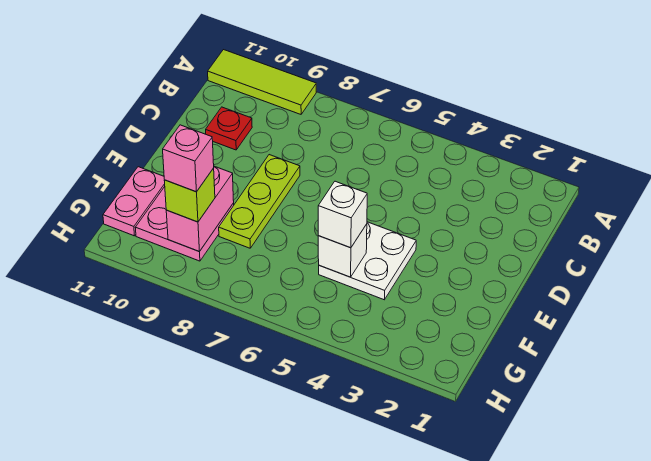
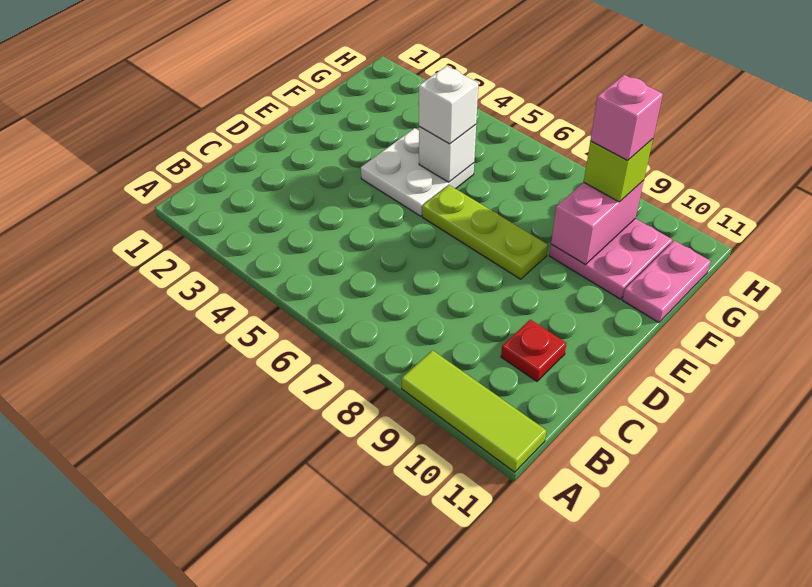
lime 1x3 plate [219,155,300,248] -> lime 1x3 plate turned to [422,185,548,279]

